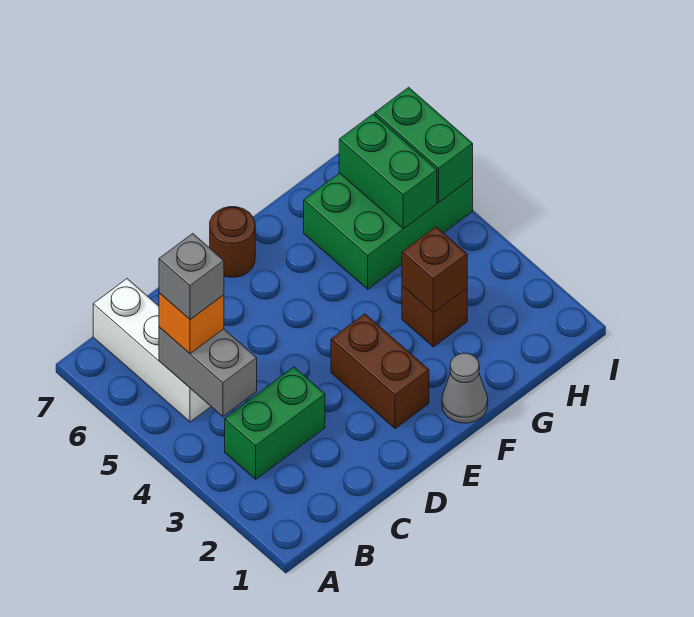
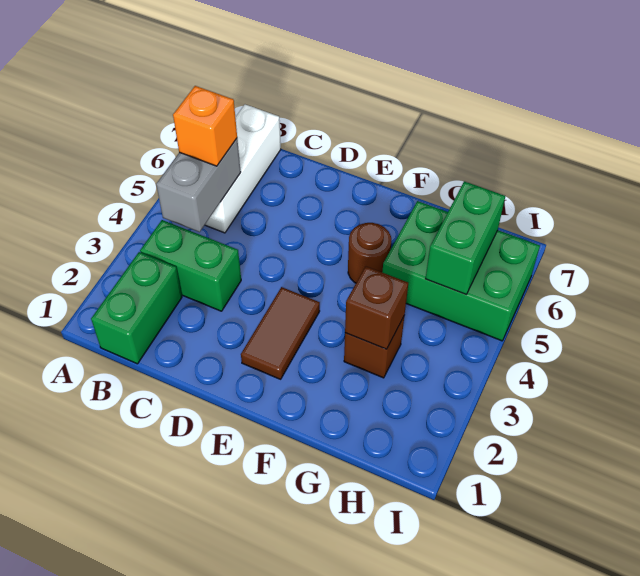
grey 1x1 brick [159,234,224,319] -> none
brown 1x2 brick [331,314,429,429] -> brown 1x2 tile [241,287,320,379]
brown 1x1 round brick [210,207,255,277] -> brown 1x1 round brick moved to [348,223,391,283]
grey 1x1 cone [442,353,488,423] -> none
green 1x2 brick [375,87,473,202] -> green 1x2 brick moved to [91,252,182,364]

